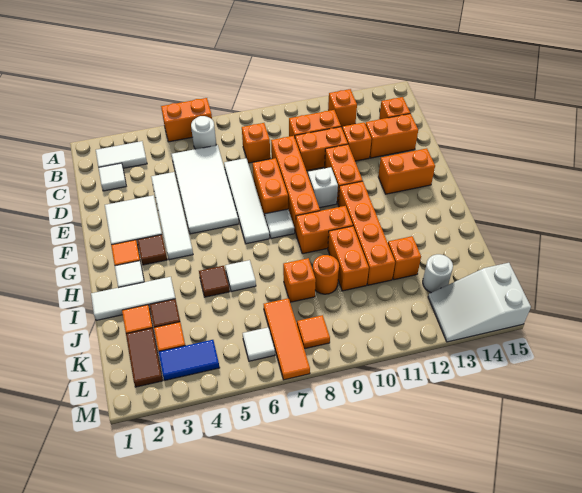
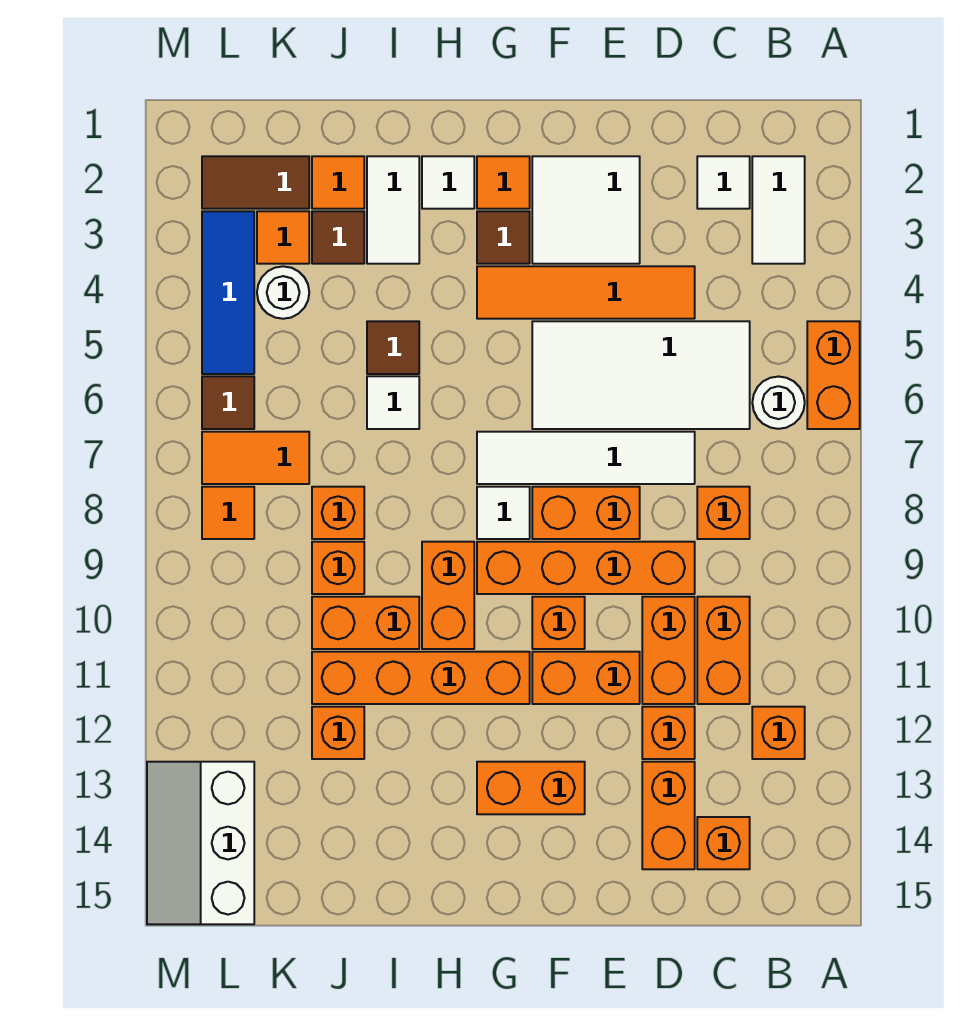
white 1x4 tile [151,172,193,260] -> orange 1x4 tile [477,266,695,319]
white 1x1 brick [308,167,338,208] -> orange 1x1 brick [532,597,585,649]
orange 1x2 brick [378,148,435,194] -> orange 1x2 brick turned to [477,762,585,814]
white 1x3 tile [91,277,175,320] -> white 1x2 tile [367,156,419,264]
orange 1x1 round brick [313,255,339,294] -> orange 1x1 brick [312,542,364,594]
orange 1x3 tile [264,298,310,380] -> orange 1x2 tile [202,432,309,484]
white 1x1 round brick [423,254,453,293] -> white 1x1 round brick moved to [257,266,309,319]
blue 1x2 tile [159,340,220,381] -> blue 1x3 tile [202,211,254,374]
white 1x1 tile [243,327,275,361] -> brown 1x1 tile [202,376,254,429]
white 2x3 slope [428,263,531,342] -> white 2x3 slope turned to [147,762,254,924]

